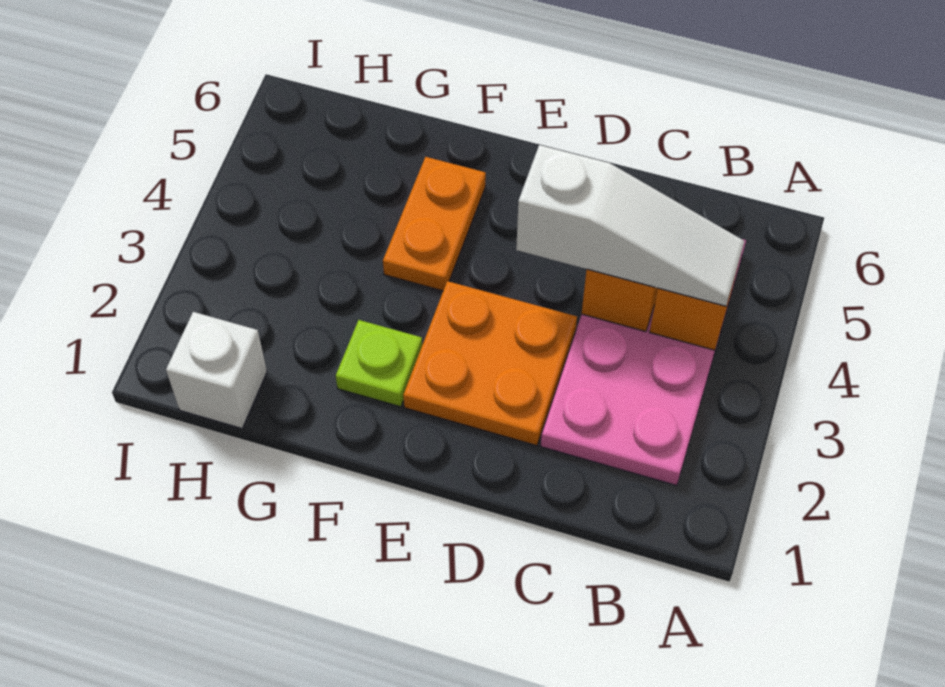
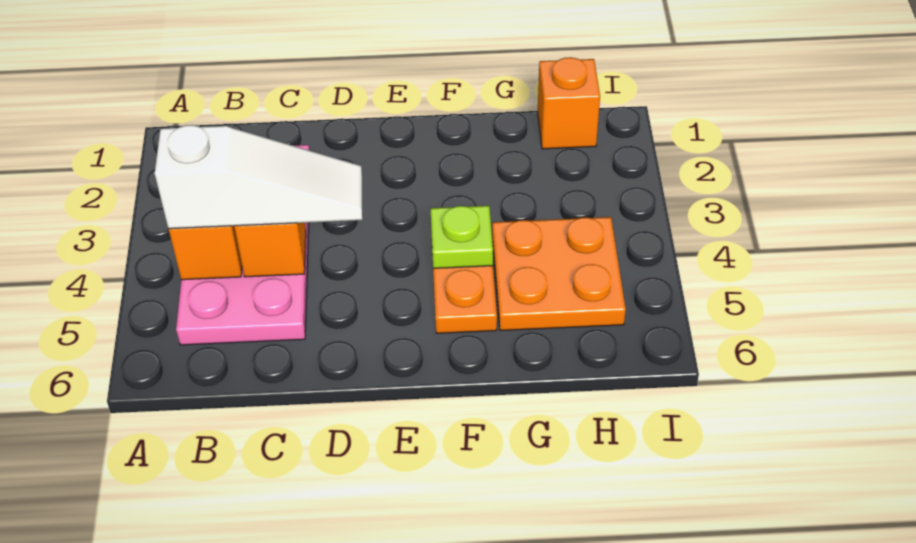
white 1x3 slope [516,145,744,306] -> white 1x3 slope turned to [155,125,362,229]
orange 2x2 plate [403,281,577,446] -> orange 2x2 plate moved to [492,217,626,331]
lime 1x1 plate [336,320,422,407] -> lime 1x1 plate moved to [431,206,493,268]
white 1x1 brick [166,312,267,428] -> orange 1x1 brick [538,57,600,149]

